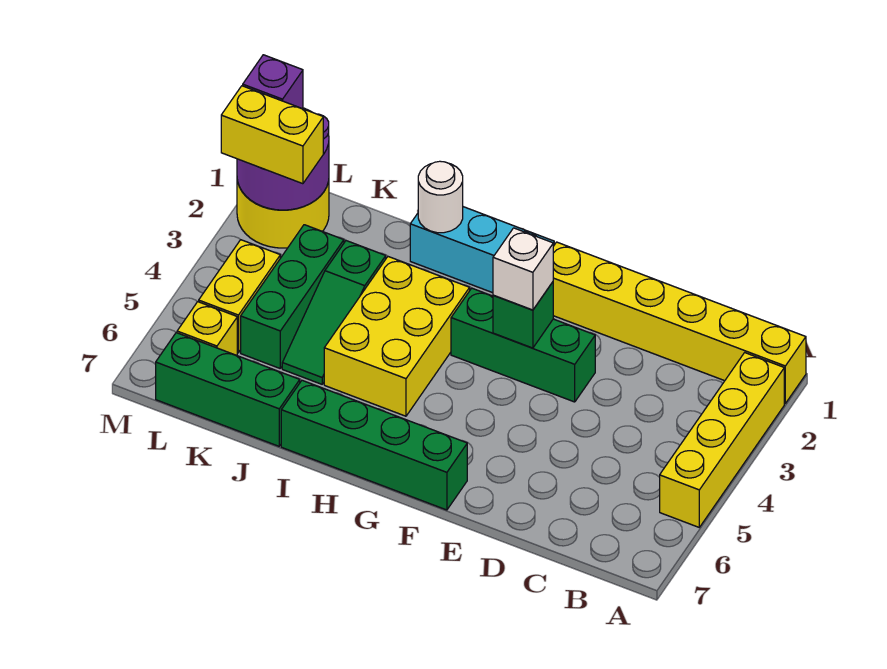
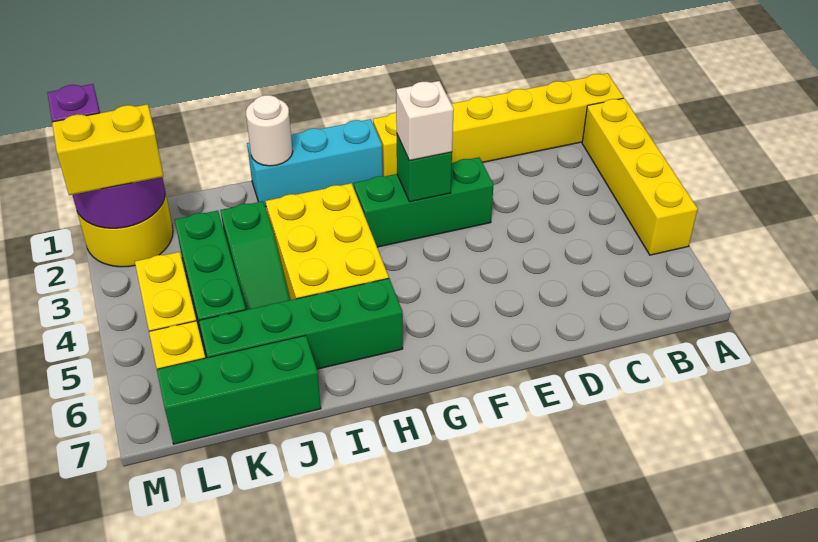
green 1x4 brick [281,380,467,510] -> green 1x4 brick moved to [199,278,403,369]

